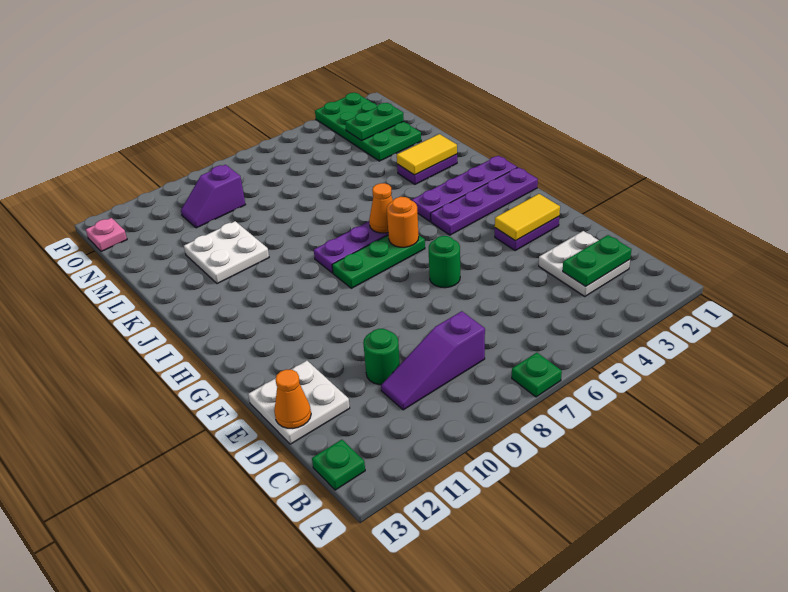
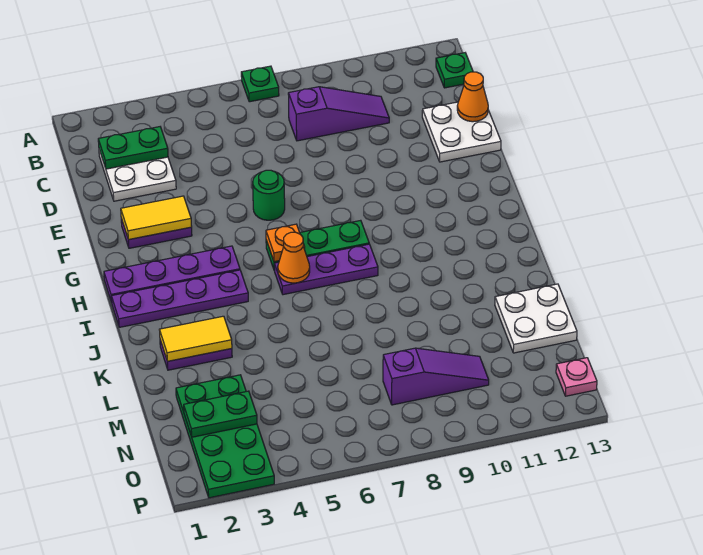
green 1x1 round brick [363,329,400,385] -> none
orange 1x1 round brick [387,197,419,247] -> orange 1x1 plate [266,224,305,262]
white 2x2 plate [184,221,269,284] -> white 2x2 plate moved to [495,284,577,353]
purple 1x2 slope [181,165,245,228] -> purple 1x3 slope [383,348,489,405]

